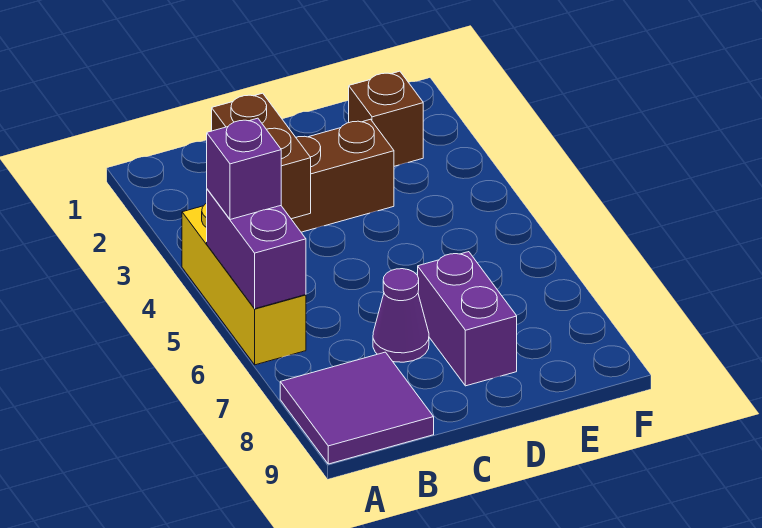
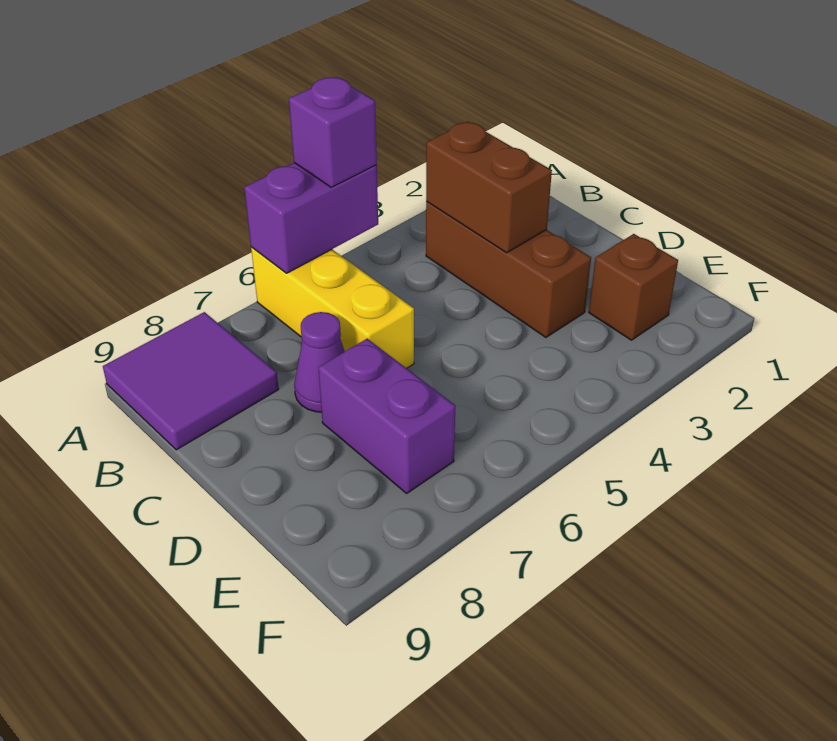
yellow 1x3 brick [182,203,306,365] -> yellow 1x3 brick turned to [251,247,414,368]
brown 1x2 brick [212,93,311,219] -> brown 1x2 brick turned to [426,122,552,253]
purple 1x2 brick [418,252,517,386] -> purple 1x2 brick turned to [318,339,455,493]

